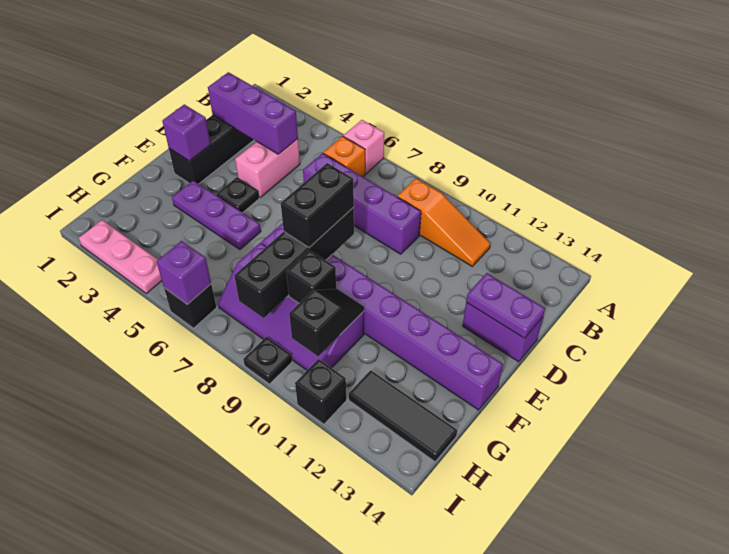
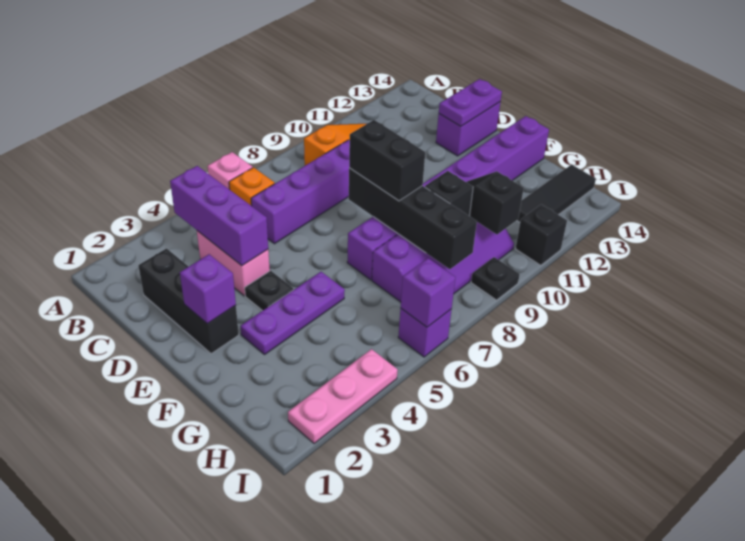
purple 1x3 brick [208,72,298,154] -> purple 1x3 brick turned to [170,166,268,266]
black 1x1 brick [164,284,217,328] -> purple 1x1 brick [398,308,452,357]

